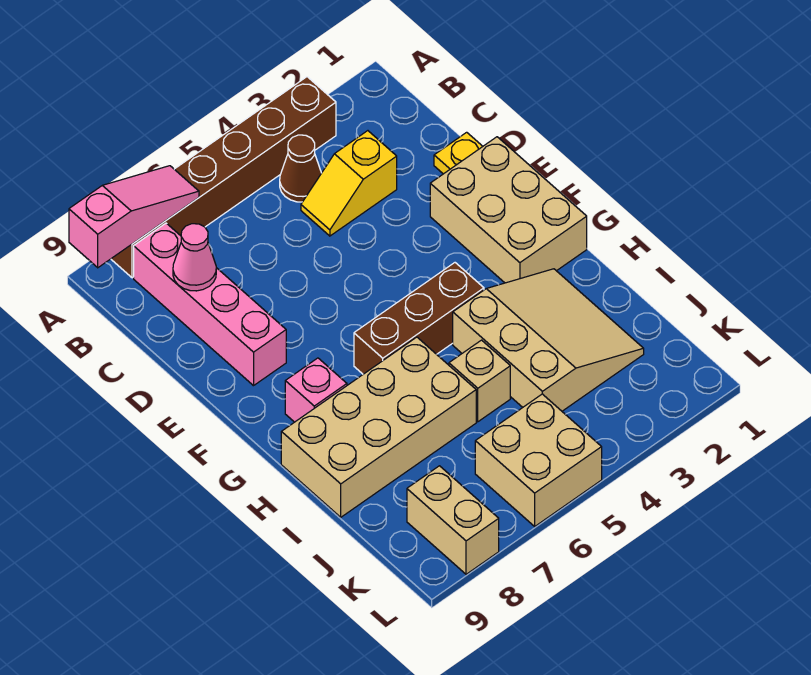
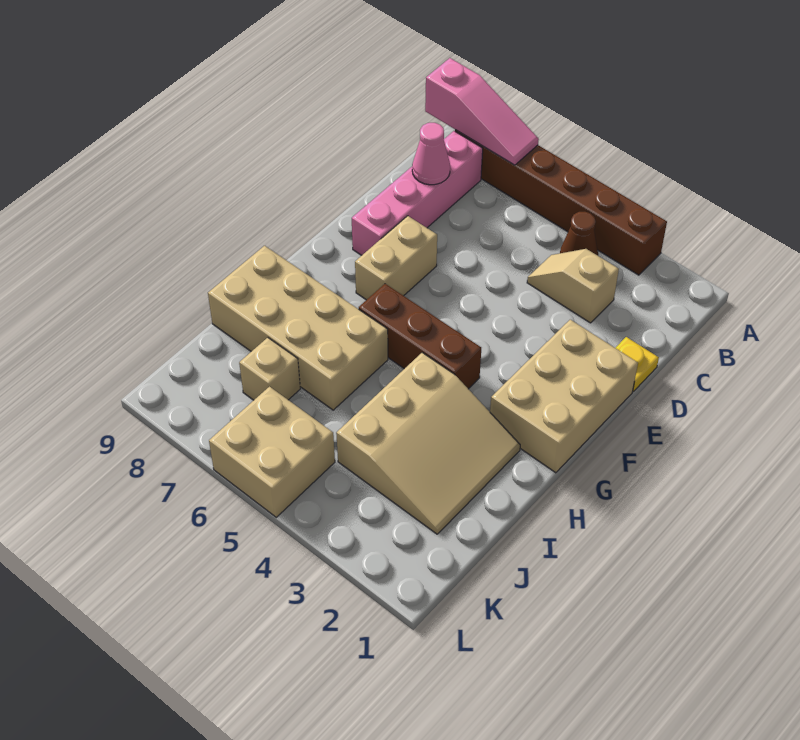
yellow 1x2 slope [301,131,397,236] -> tan 1x2 slope [527,249,619,323]
pink 1x1 brick [285,358,347,422] -> none
tan 1x1 brick [449,340,510,422] -> tan 1x1 brick moved to [239,338,300,400]
tan 1x2 brick [407,466,499,574] -> tan 1x2 brick moved to [355,216,437,300]

